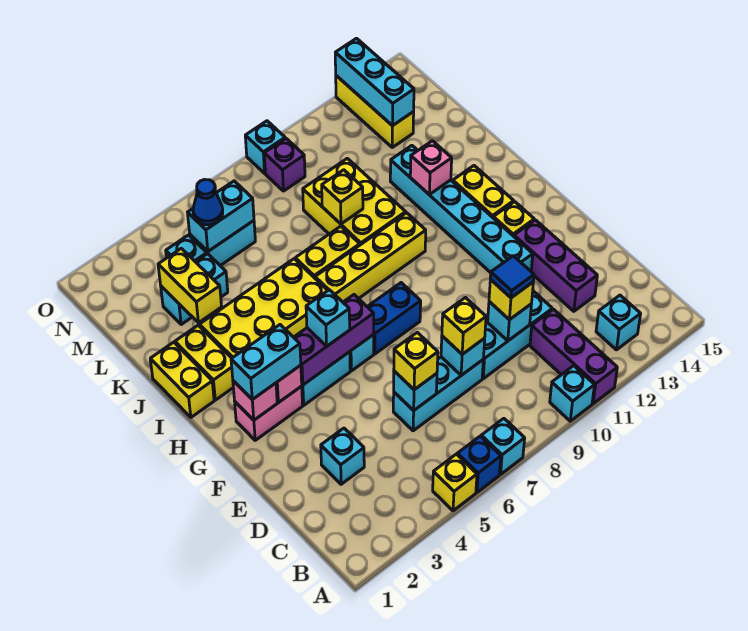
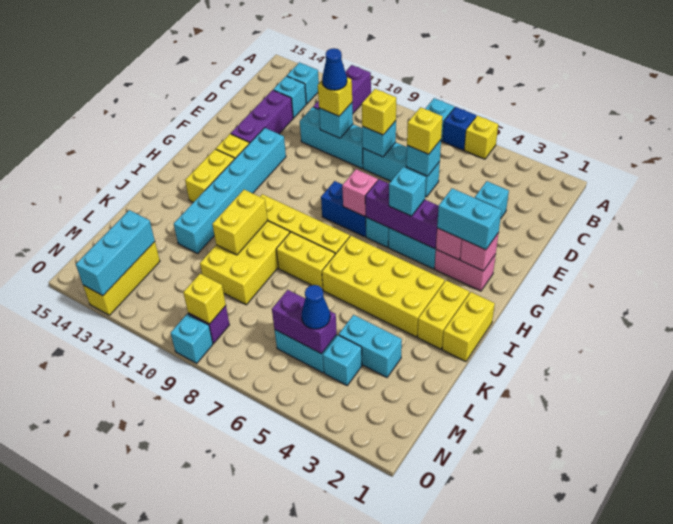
cyan 1x1 brick [550,366,594,421] -> cyan 1x1 brick moved to [273,76,306,118]
blue 1x1 tile [490,256,534,298] -> blue 1x1 cone [322,48,347,90]
pink 1x1 brick [410,141,452,195] -> pink 1x1 brick moved to [342,169,378,216]
yellow 1x2 brick [158,248,222,323] -> yellow 1x2 brick moved to [212,190,268,255]
yellow 1x1 brick [322,170,363,224] -> yellow 1x1 brick moved to [183,274,226,324]
cyan 1x2 brick [188,181,254,251] -> purple 1x2 brick [272,290,337,354]

